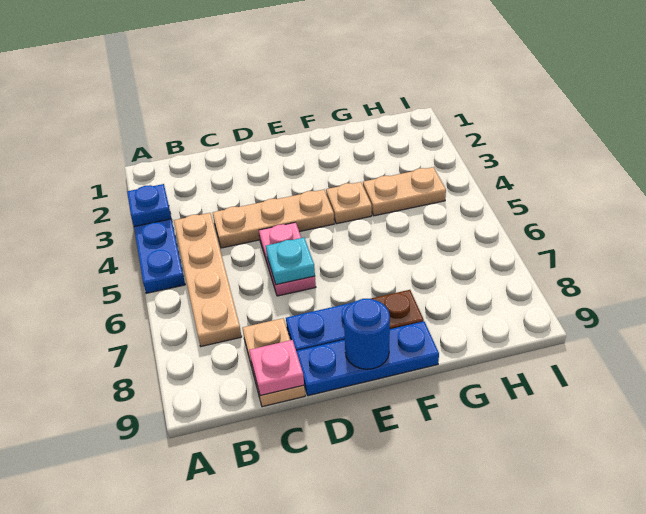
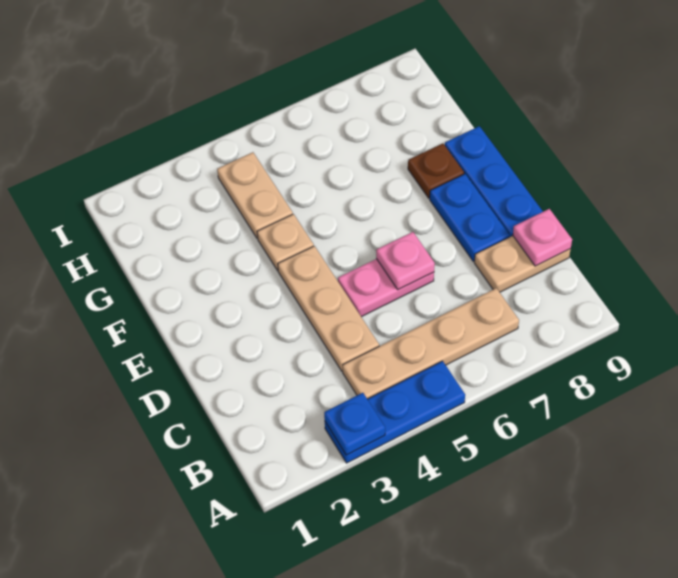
cyan 1x1 plate [266,238,315,285] -> pink 1x1 plate [376,232,435,290]
blue 1x1 round brick [344,299,390,369] -> none

